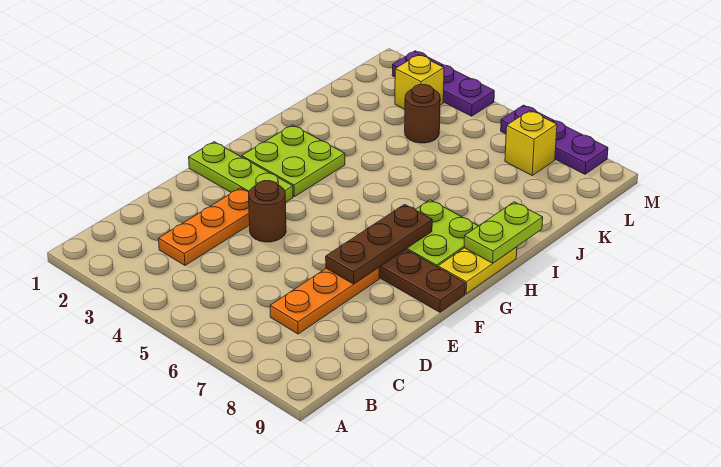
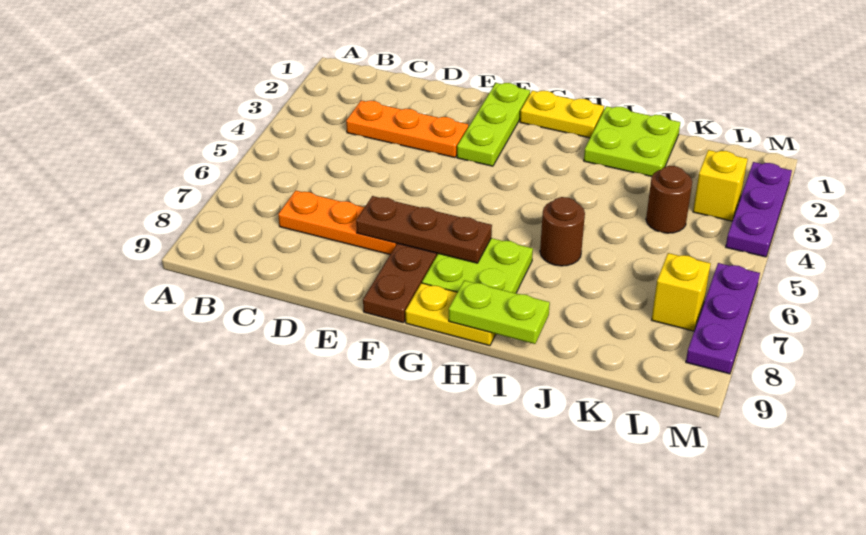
brown 1x1 round brick [249,181,286,242] -> brown 1x1 round brick moved to [540,197,585,266]
none -> yellow 1x2 plate [520,91,604,138]
lime 2x2 plate [242,125,345,197] -> lime 2x2 plate moved to [584,106,680,177]

